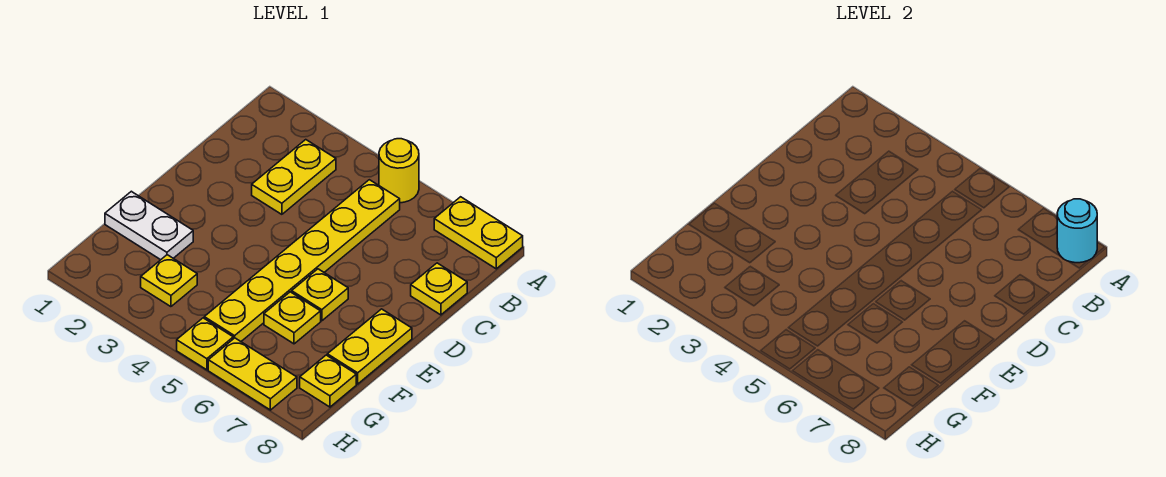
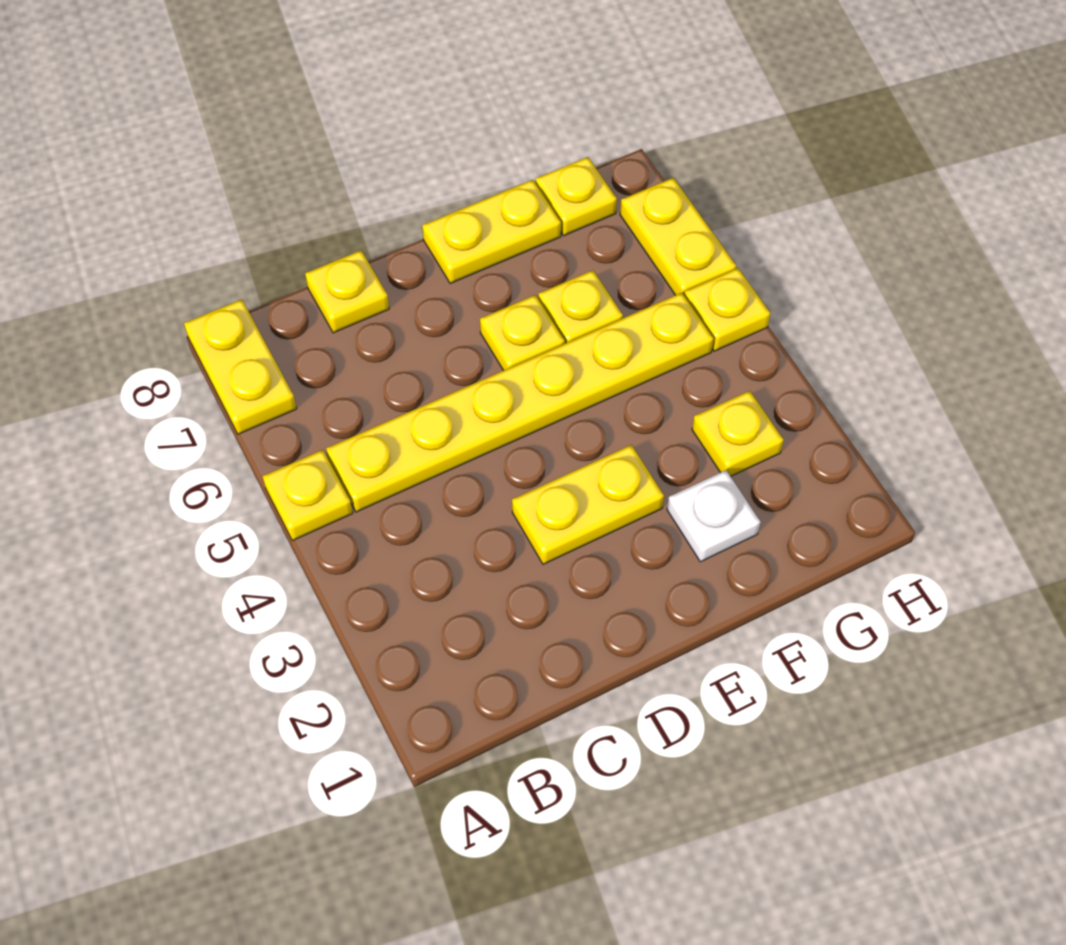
yellow 1x1 round brick [379,139,419,203] -> yellow 1x1 plate [262,450,353,541]
cyan 1x1 round brick [1057,199,1097,263] -> none
yellow 1x2 plate [252,140,336,214] -> yellow 1x2 plate moved to [512,445,664,564]
white 1x2 plate [105,191,193,260] -> white 1x1 plate [667,470,761,562]

